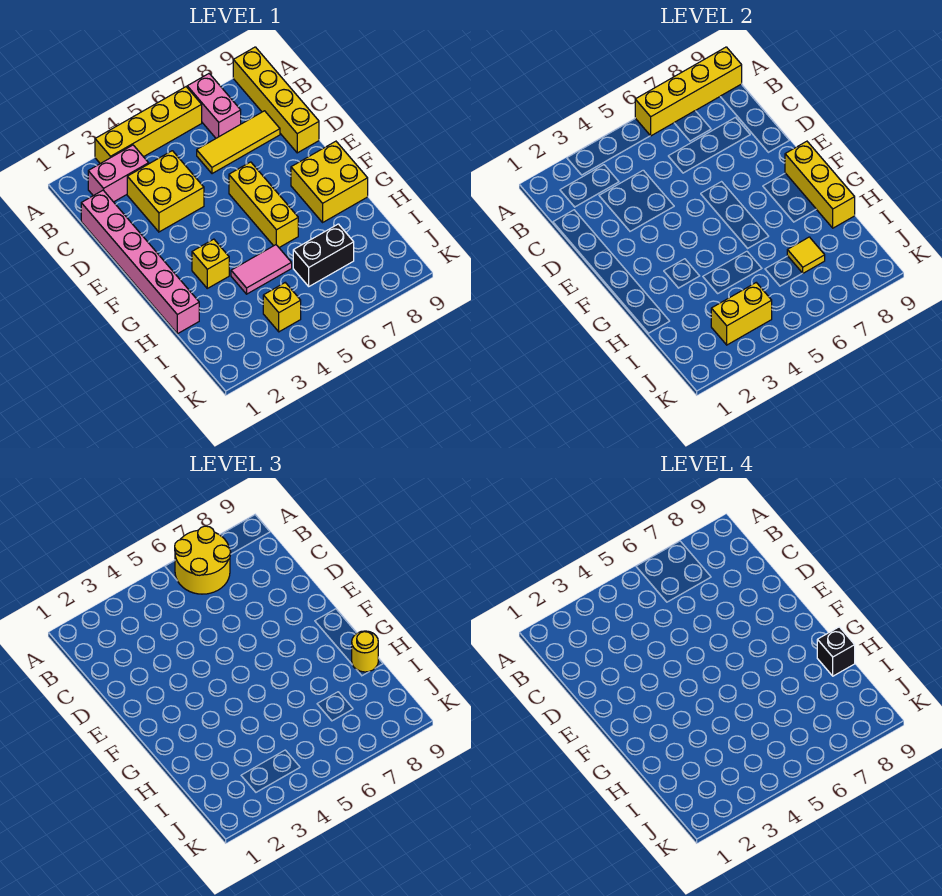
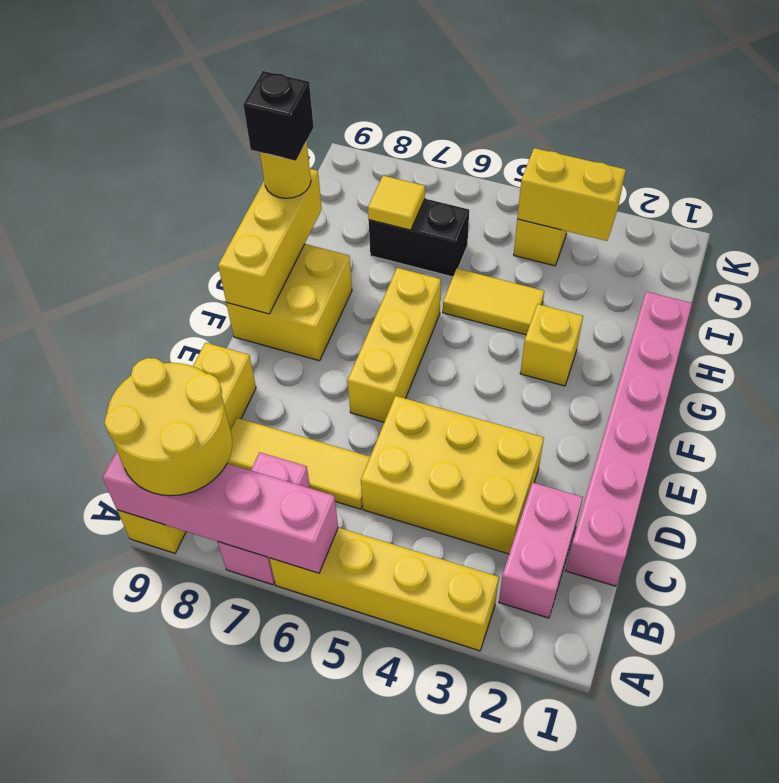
yellow 1x4 brick [635,47,742,136] -> pink 1x4 brick [103,452,338,573]
yellow 2x2 round brick [175,526,231,594] -> yellow 2x2 round brick moved to [104,358,232,496]
pink 1x2 brick [88,145,149,202] -> pink 1x2 brick turned to [499,483,583,618]
yellow 2x2 brick [127,151,204,232] -> yellow 2x3 brick [361,396,544,554]
pink 1x2 tile [231,245,292,294] -> yellow 1x2 tile [443,269,544,335]

